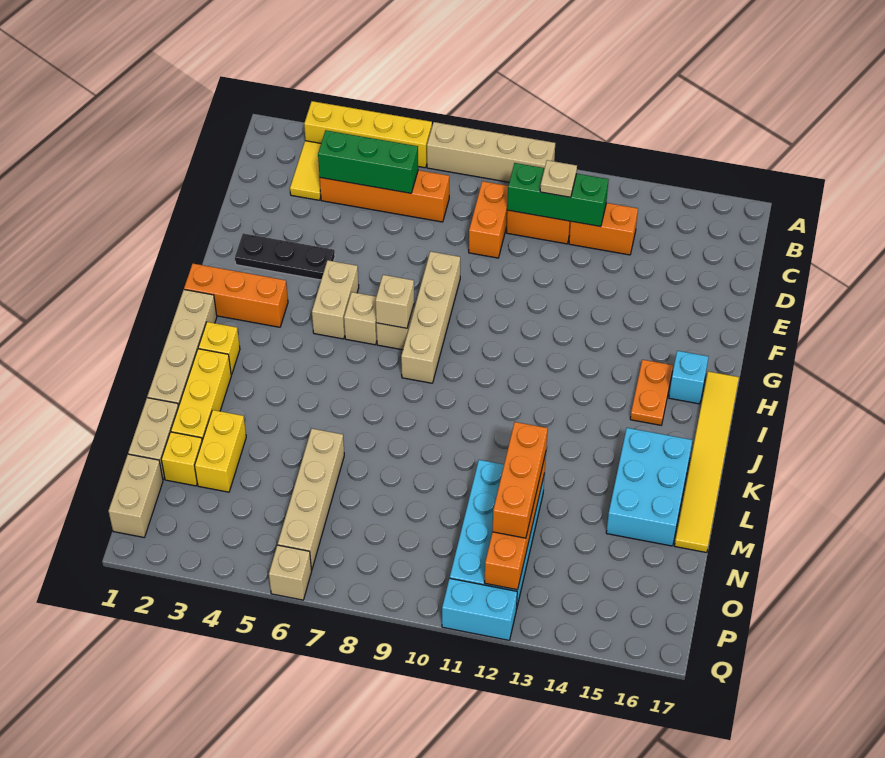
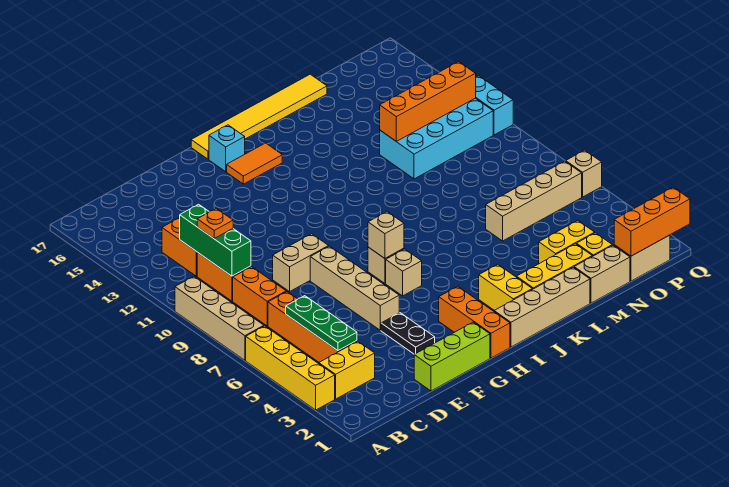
yellow 1x2 tile [290,141,321,200] -> yellow 1x2 brick [319,341,375,399]
green 1x3 brick [318,130,418,193] -> green 1x3 plate [286,296,357,351]
orange 1x2 brick [469,181,508,258] -> orange 1x2 brick turned to [233,267,286,326]
tan 1x1 plate [540,160,577,197] -> orange 1x1 plate [197,208,233,238]
none -> lime 1x3 brick [414,322,490,391]
black 1x3 plate [235,233,335,280] -> black 1x2 plate [381,313,435,354]
tan 1x4 brick [401,251,460,383] -> tan 1x4 brick turned to [310,246,399,330]
tan 1x2 brick [312,260,359,339] -> tan 1x2 brick moved to [273,234,329,292]
orange 1x2 plate [630,360,673,425] -> orange 1x2 tile [227,143,282,184]
yellow 1x1 brick [198,322,240,375] -> yellow 1x2 brick [479,264,532,310]
cyan 2x3 brick [606,428,692,546] -> none
orange 1x3 brick [492,422,548,538] -> orange 1x3 brick moved to [614,187,690,256]

